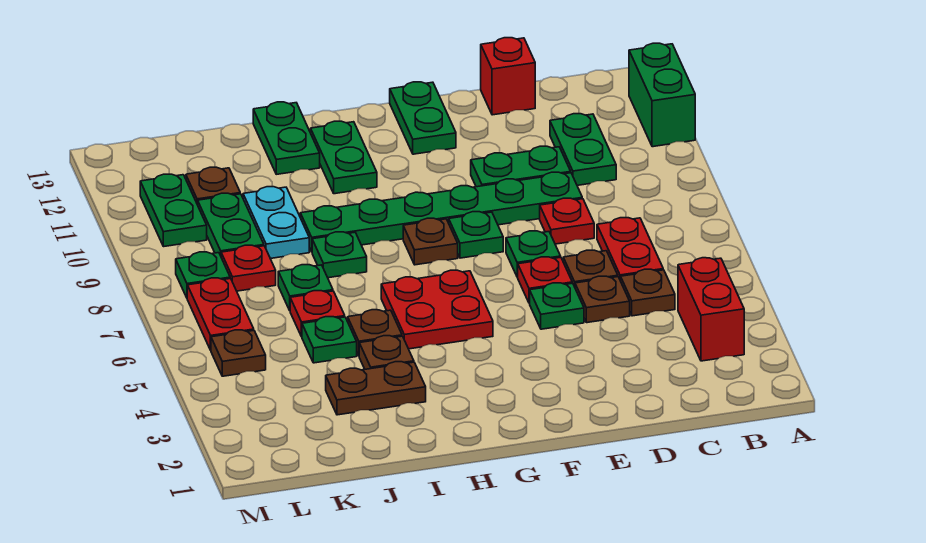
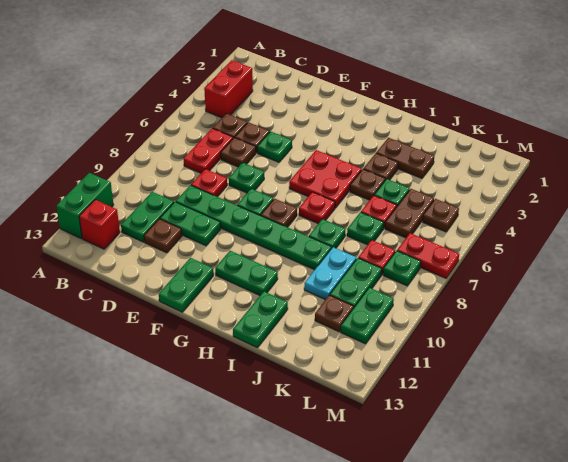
none -> brown 1x1 plate [144,219,182,253]
red 1x1 brick [481,38,535,115] -> red 1x1 brick moved to [79,200,120,249]
red 1x1 plate [518,257,572,303] -> red 1x1 plate moved to [299,192,335,224]
green 1x2 plate [311,121,377,194] -> green 1x2 plate turned to [215,251,278,295]
none -> brown 1x2 plate [385,189,434,238]
red 1x2 plate [187,278,254,350] -> red 1x2 plate turned to [397,233,459,278]

